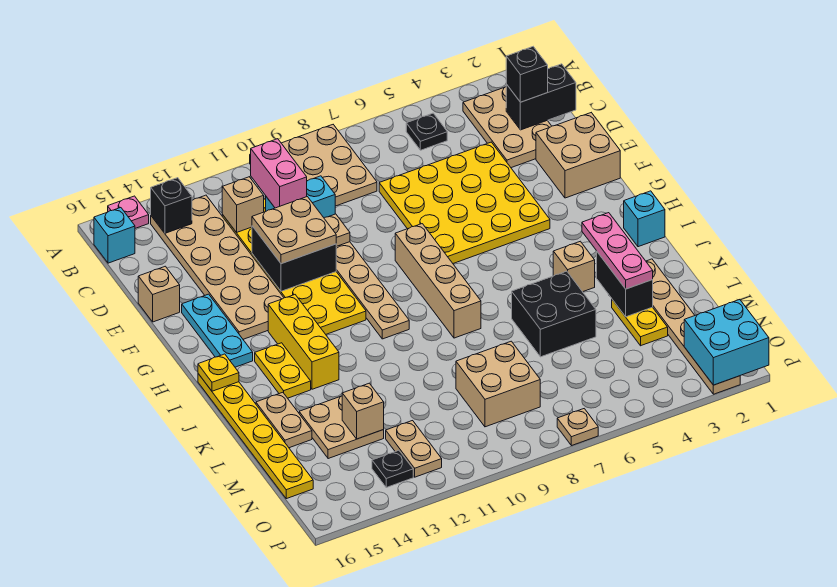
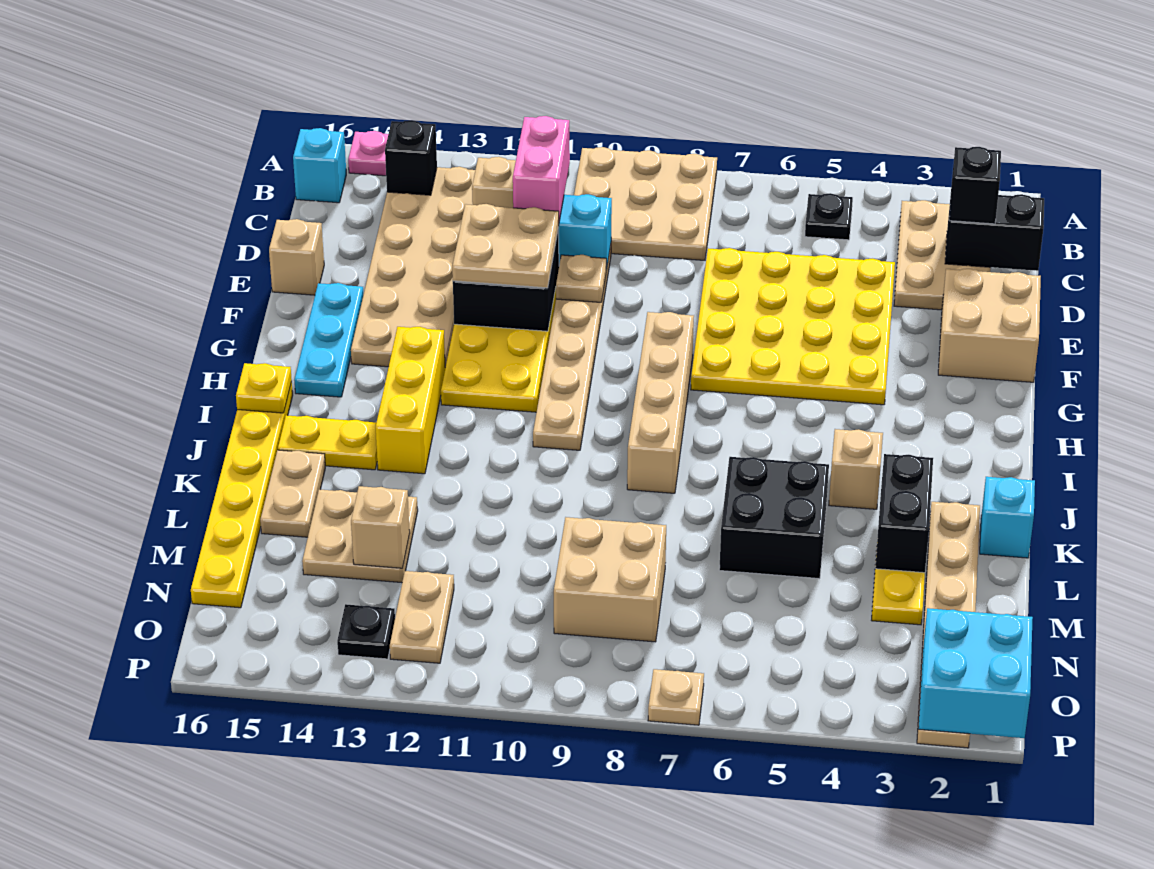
cyan 1x1 brick [624,191,665,247] -> cyan 1x1 brick moved to [980,477,1035,558]
yellow 1x2 plate [255,343,311,398] -> yellow 1x2 plate turned to [278,415,377,470]
pink 1x3 plate [582,213,653,289] -> none

